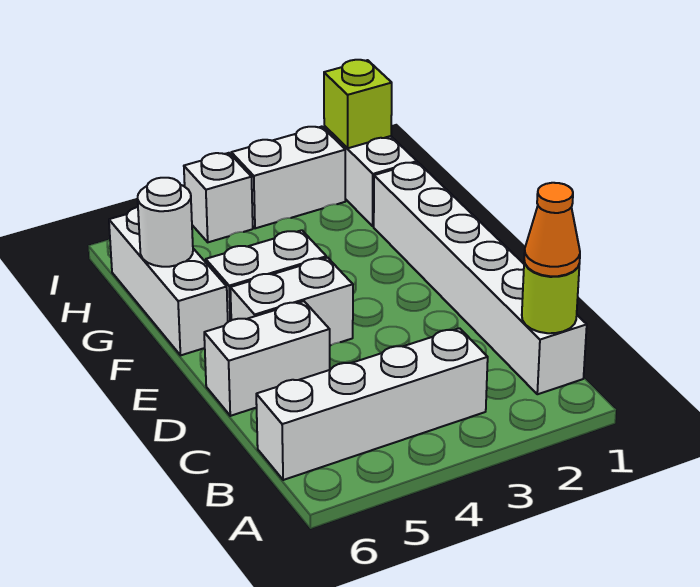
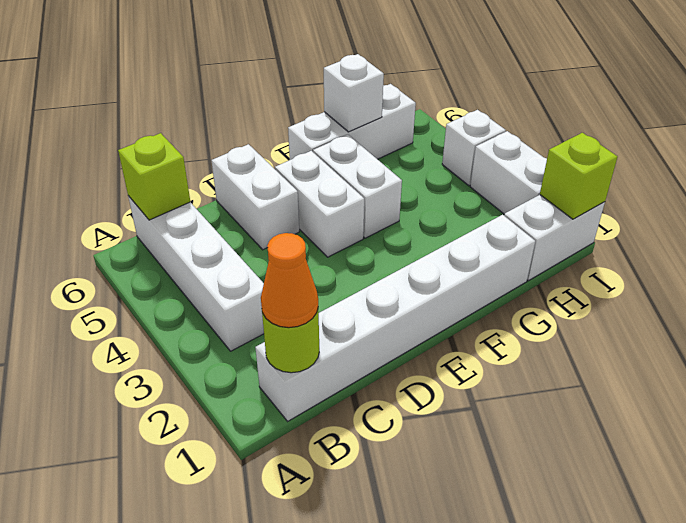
none -> lime 1x1 brick [118,133,190,220]
white 1x1 round brick [138,178,193,267] -> white 1x1 brick [324,54,384,132]

